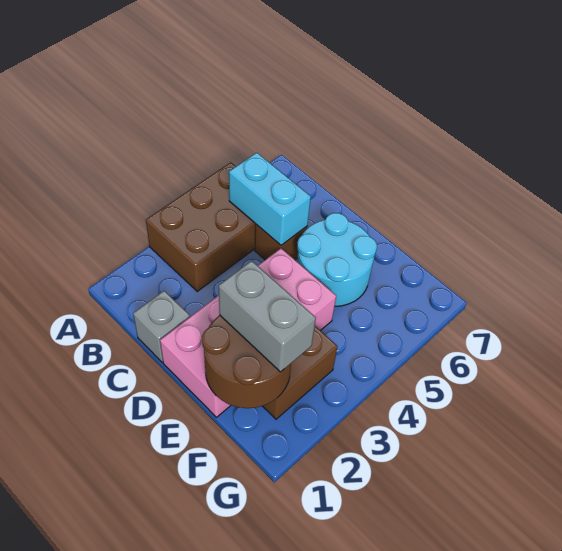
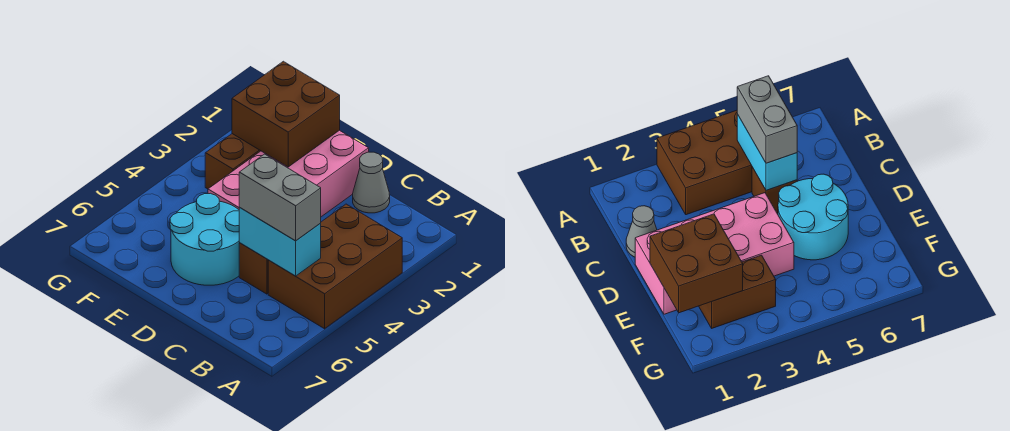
grey 1x1 brick [133,291,190,362] -> grey 1x1 cone [353,152,390,213]
brown 2x2 round brick [202,315,291,408] -> brown 2x2 brick [232,61,340,167]
grey 1x2 brick [219,261,316,372] -> grey 1x2 brick moved to [239,154,321,241]

